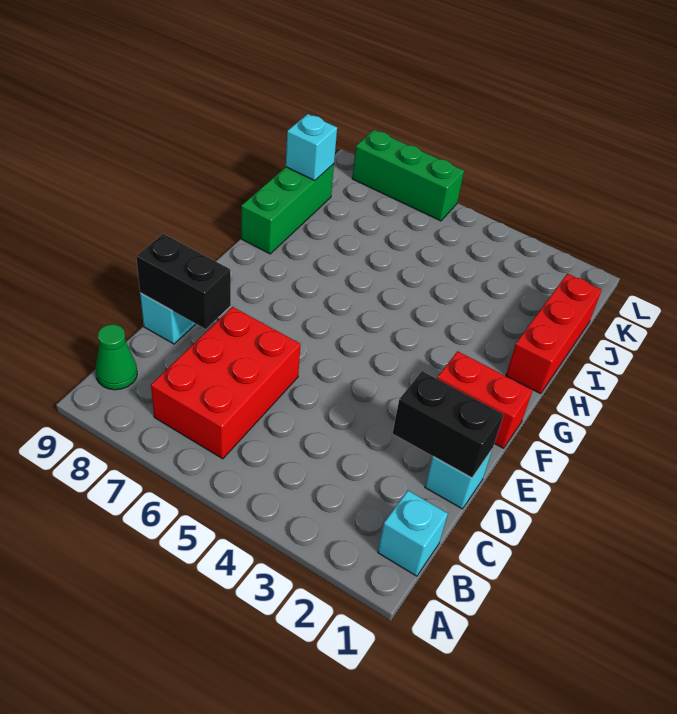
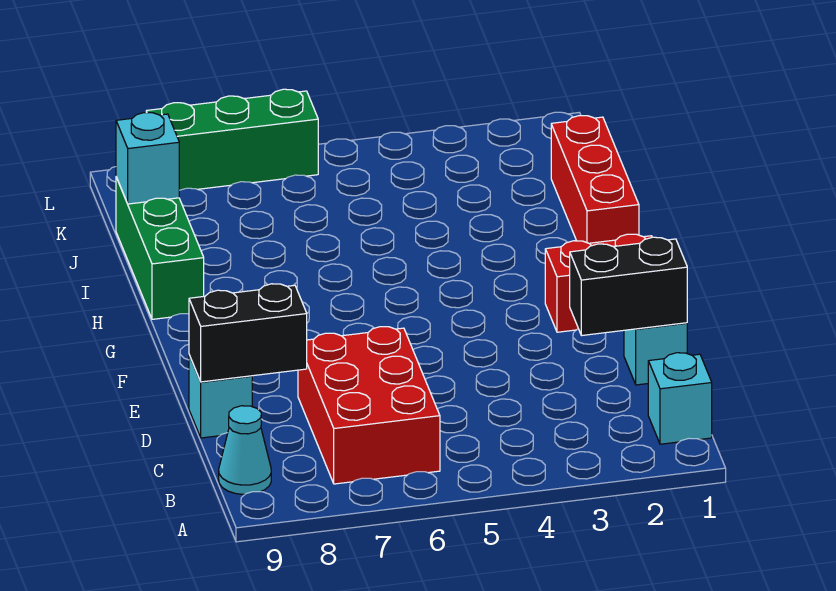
green 1x1 cone [95,324,137,390] -> cyan 1x1 cone [219,406,271,494]

